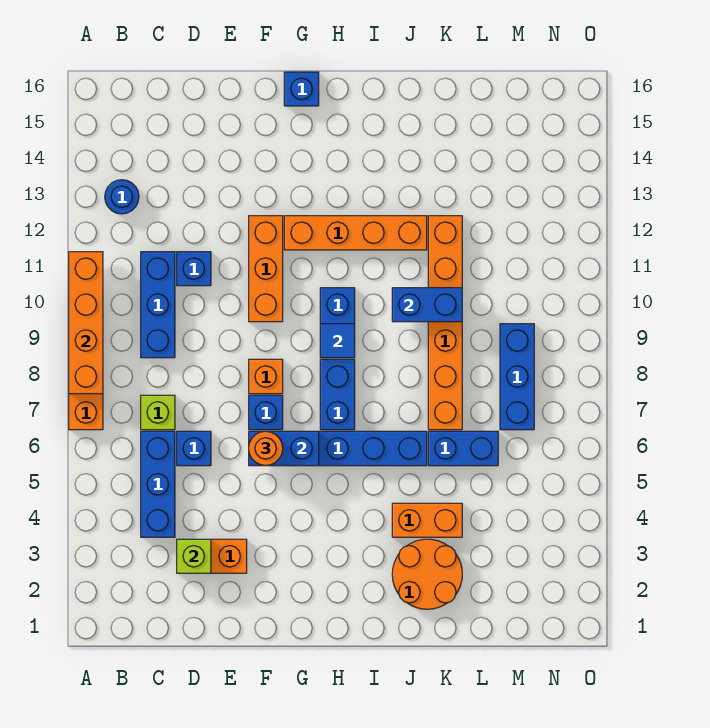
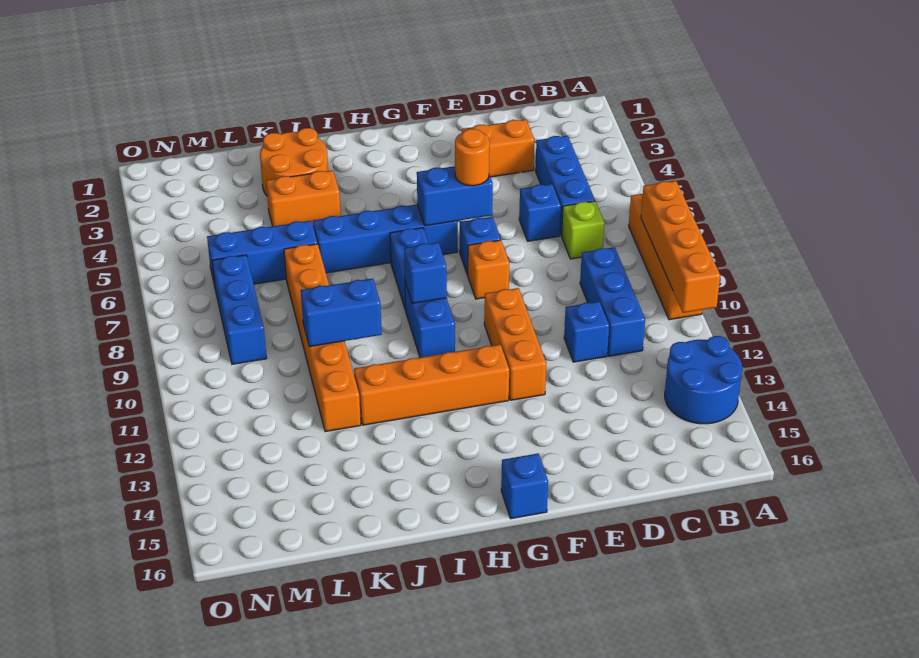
blue 1x1 round brick [105,180,139,214] -> blue 2x2 round brick [665,336,742,424]
lime 1x1 brick [177,539,211,573] -> none
blue 1x1 tile [320,324,355,358] -> blue 1x1 brick [404,243,447,303]
blue 1x2 brick [428,431,498,466] -> blue 1x3 brick [207,221,317,286]

